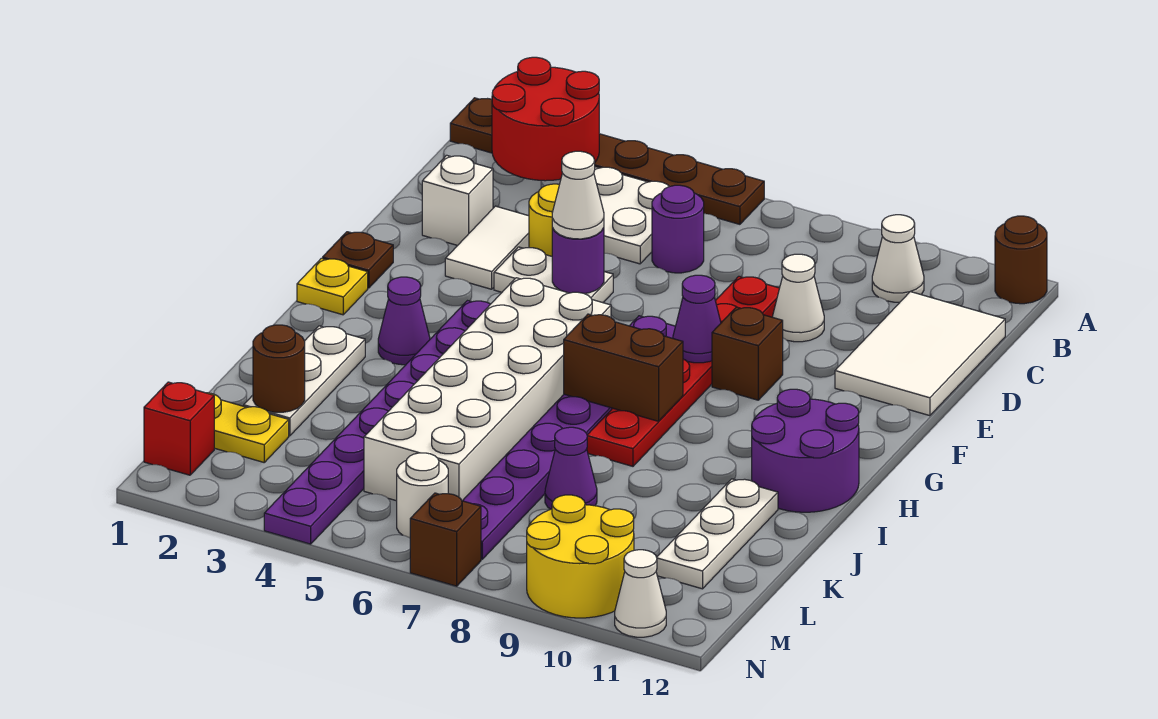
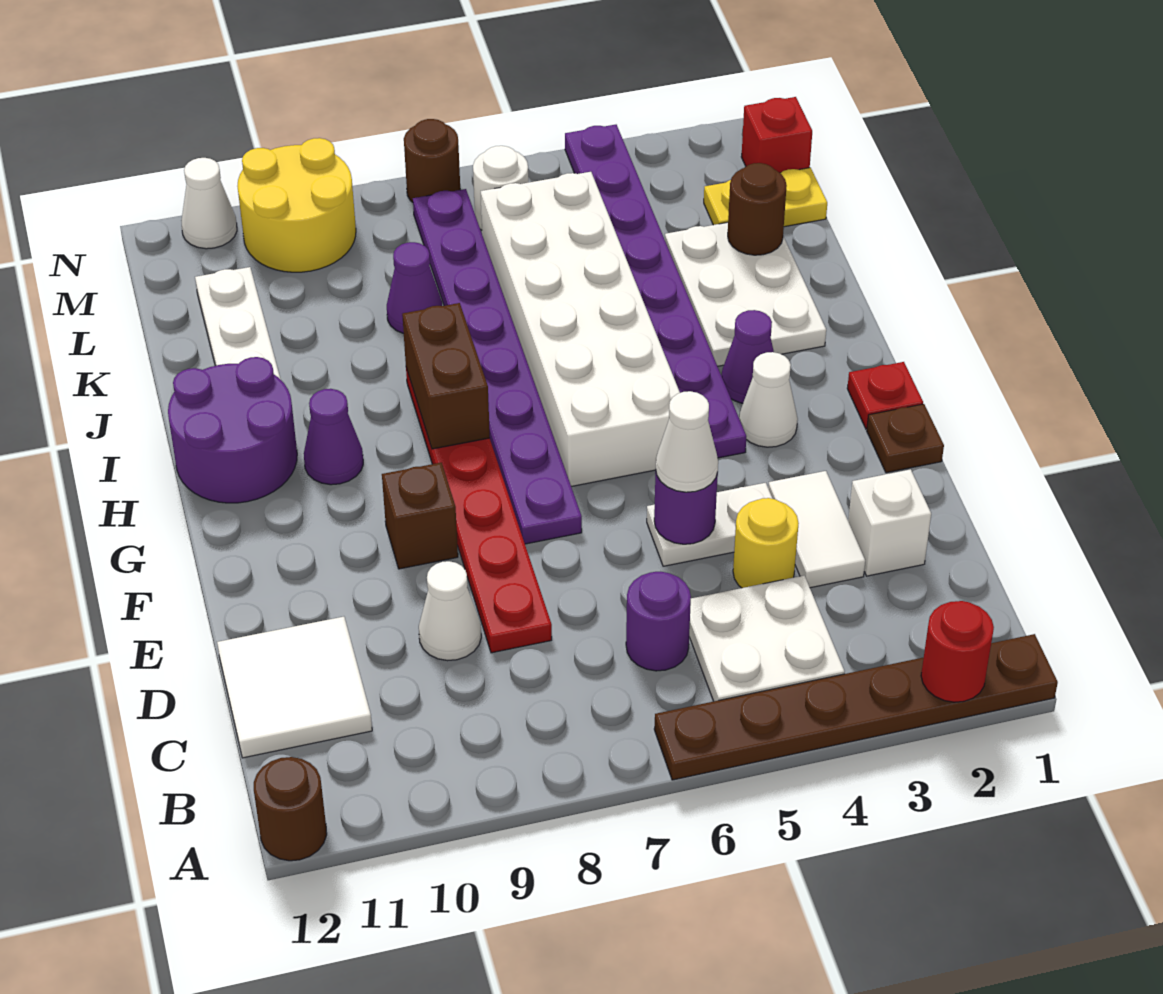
red 2x2 round brick [492,57,599,181] -> red 1x1 round brick [921,601,994,702]
white 1x1 cone [872,215,924,302] -> white 1x1 cone moved to [739,352,798,447]
white 2x3 tile [835,292,1005,416] -> white 2x2 tile [217,617,372,758]
purple 1x1 cone [673,275,721,363] -> purple 1x1 cone moved to [304,389,363,485]
yellow 1x1 plate [297,258,368,315] -> red 1x1 plate [847,362,923,429]
brown 1x2 brick [564,314,683,421] -> brown 1x2 brick turned to [402,303,490,449]
white 1x3 plate [244,326,365,436] -> white 2x3 plate [665,222,826,366]
brown 1x1 brick [410,493,481,586] -> brown 1x1 round brick [404,119,460,202]

